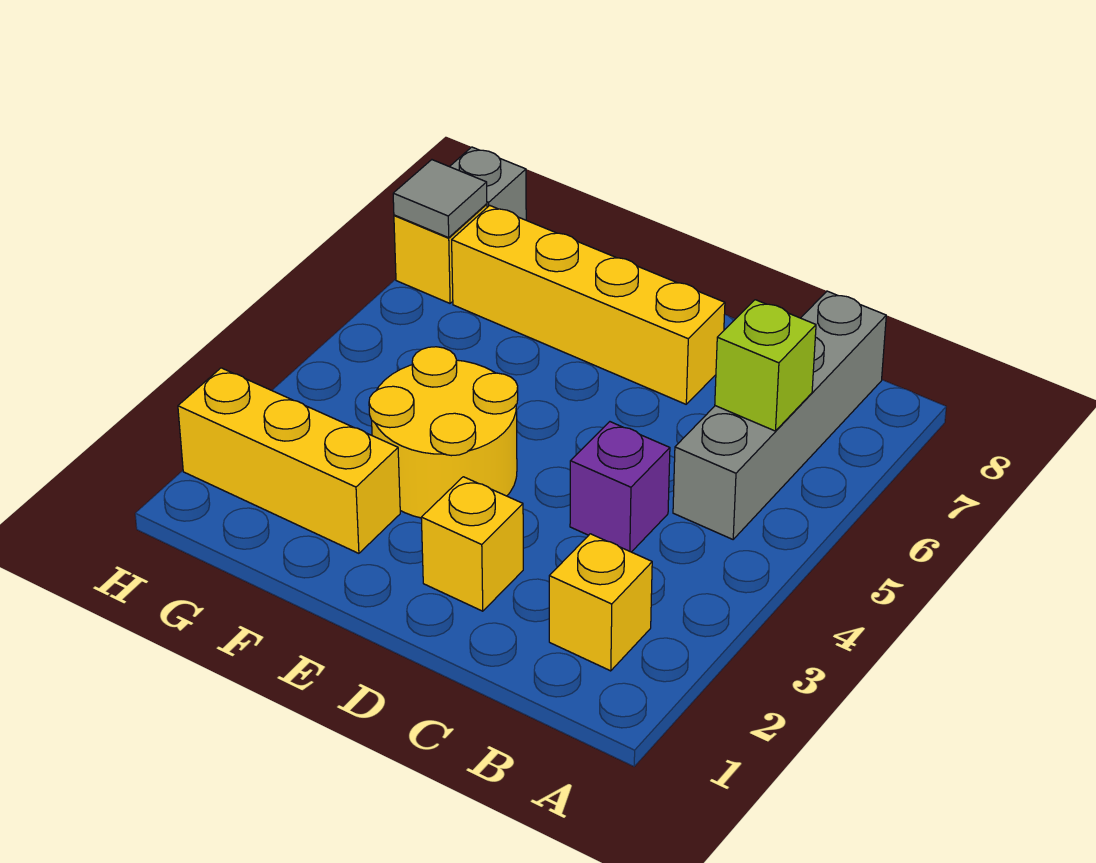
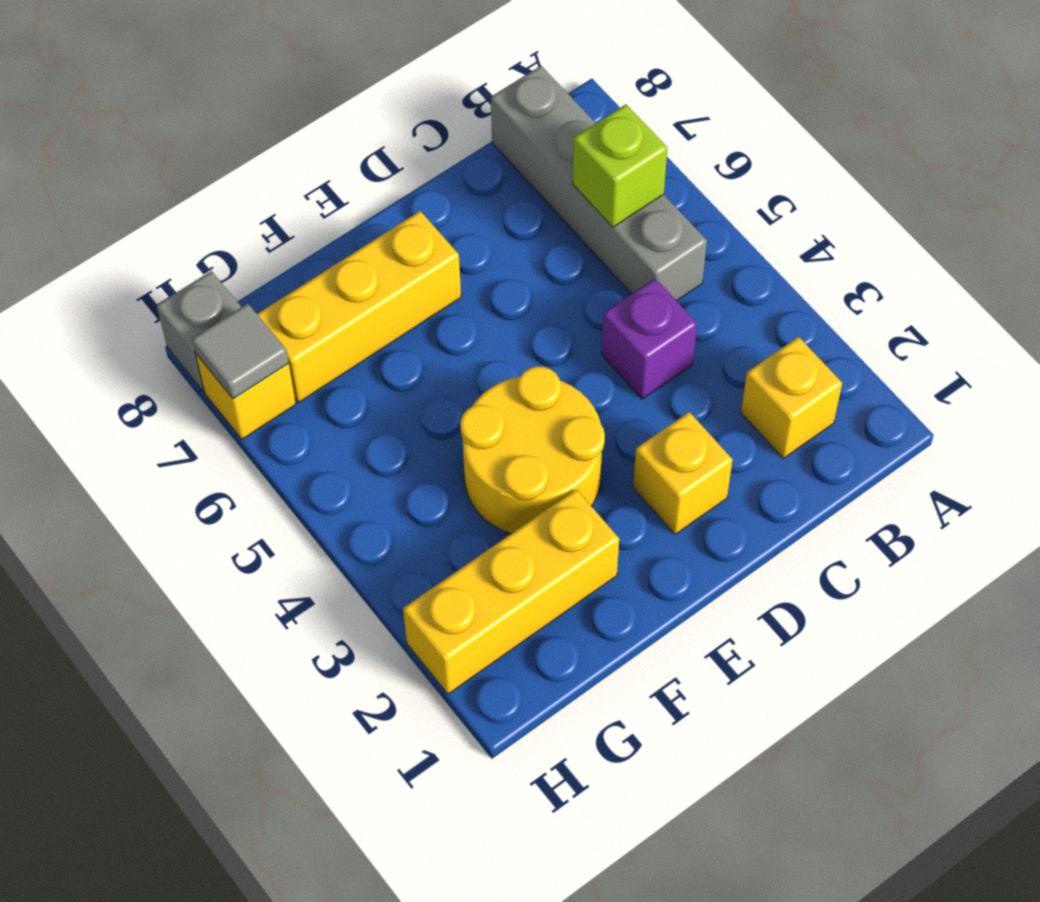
yellow 1x4 brick [452,205,725,404] -> yellow 1x3 brick [257,211,461,402]

